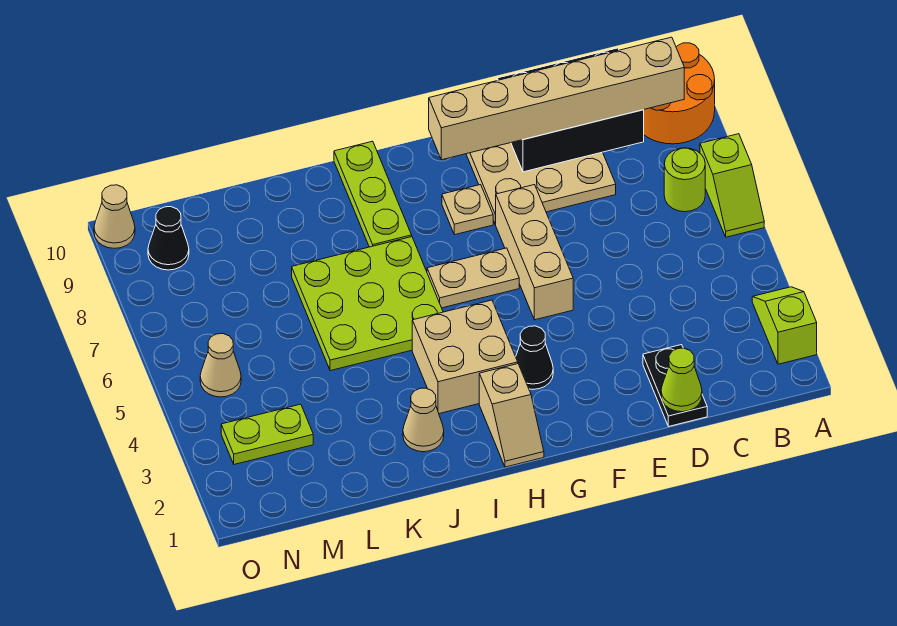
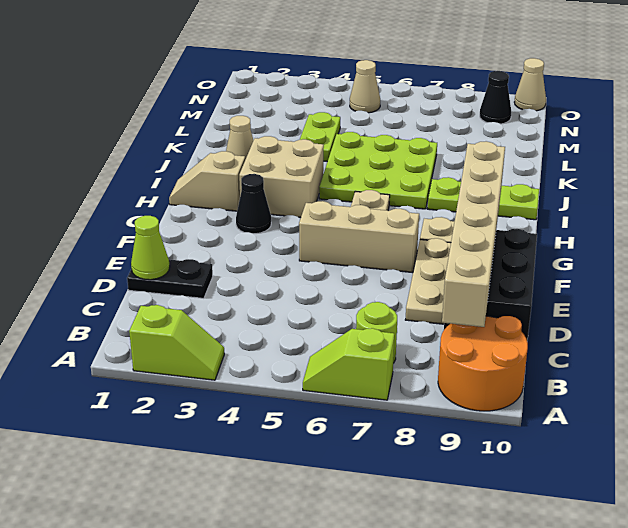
lime 1x2 plate [221,404,313,464] -> lime 1x2 plate moved to [300,112,340,162]

